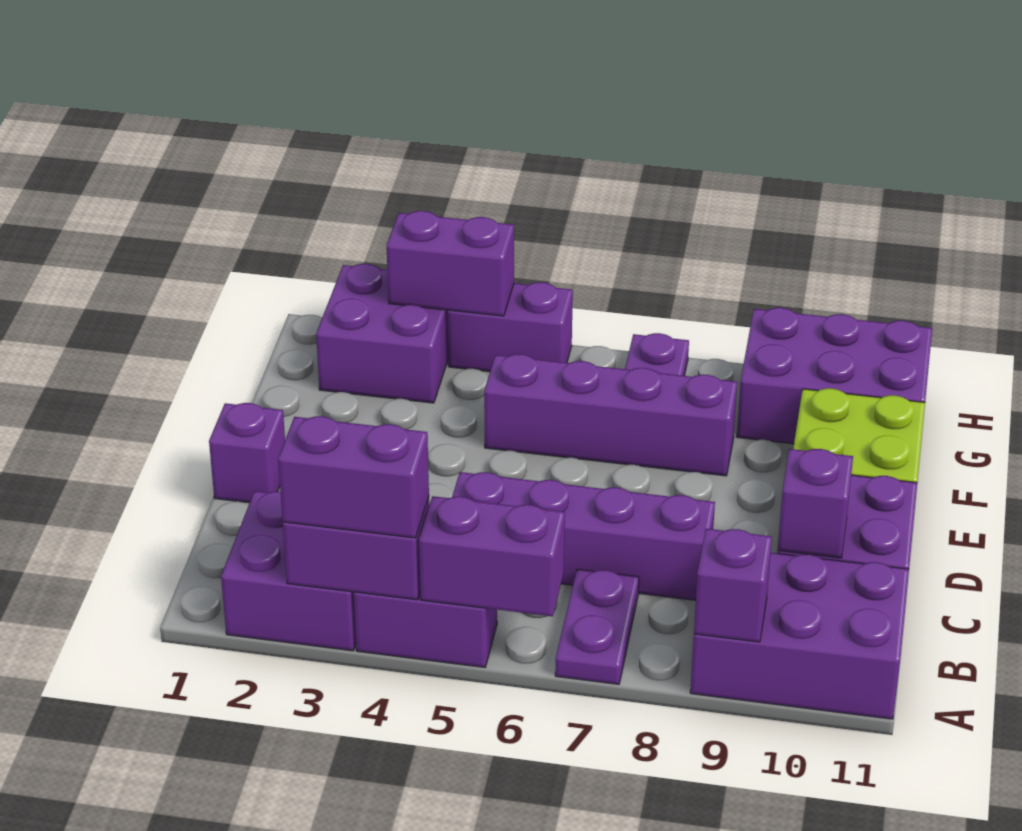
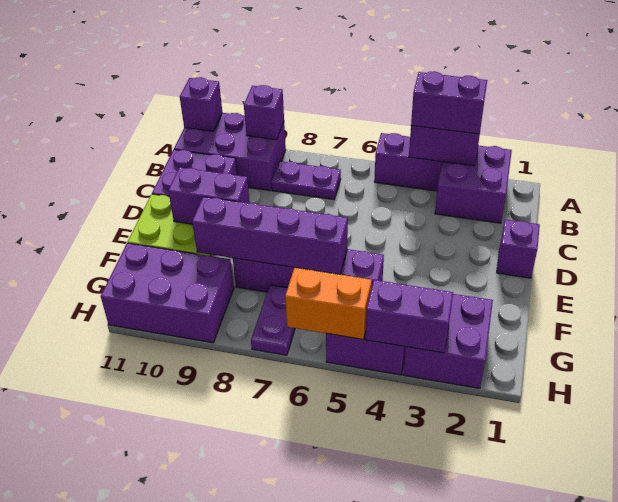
purple 1x2 brick [419,496,565,616] -> purple 1x2 brick moved to [168,167,250,224]
purple 1x2 plate [555,569,639,684] -> purple 1x2 plate turned to [271,161,341,200]
purple 1x4 brick [452,472,715,600] -> purple 1x4 brick moved to [192,197,348,274]
purple 1x1 brick [778,449,853,558] -> purple 1x1 brick moved to [180,77,222,131]
none -> orange 1x2 brick [285,268,372,339]

